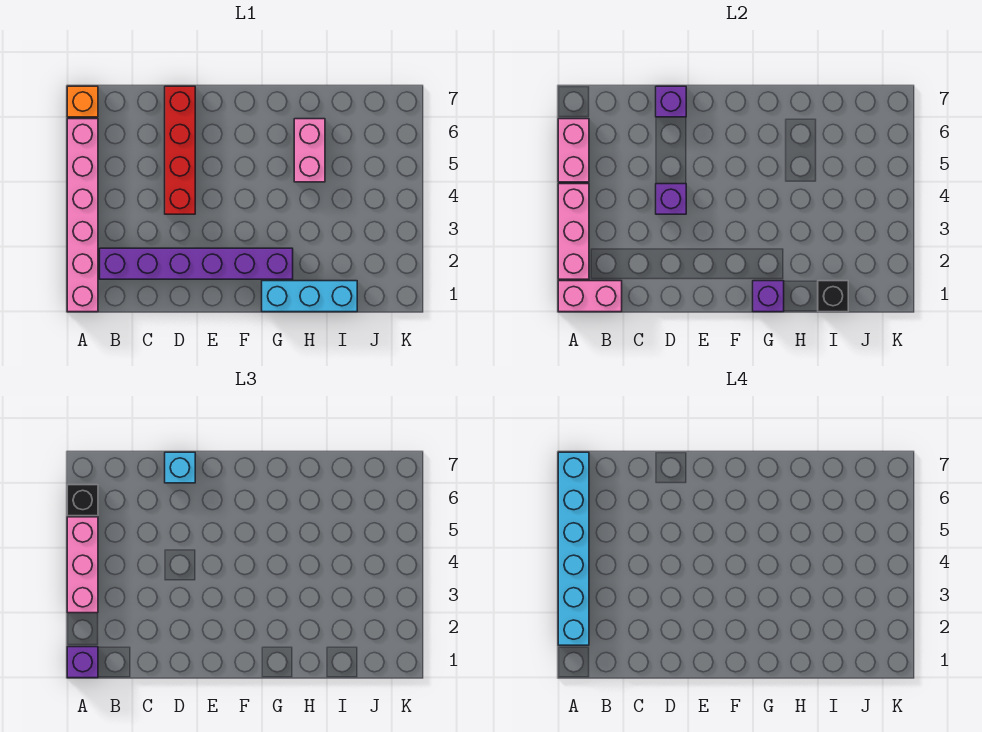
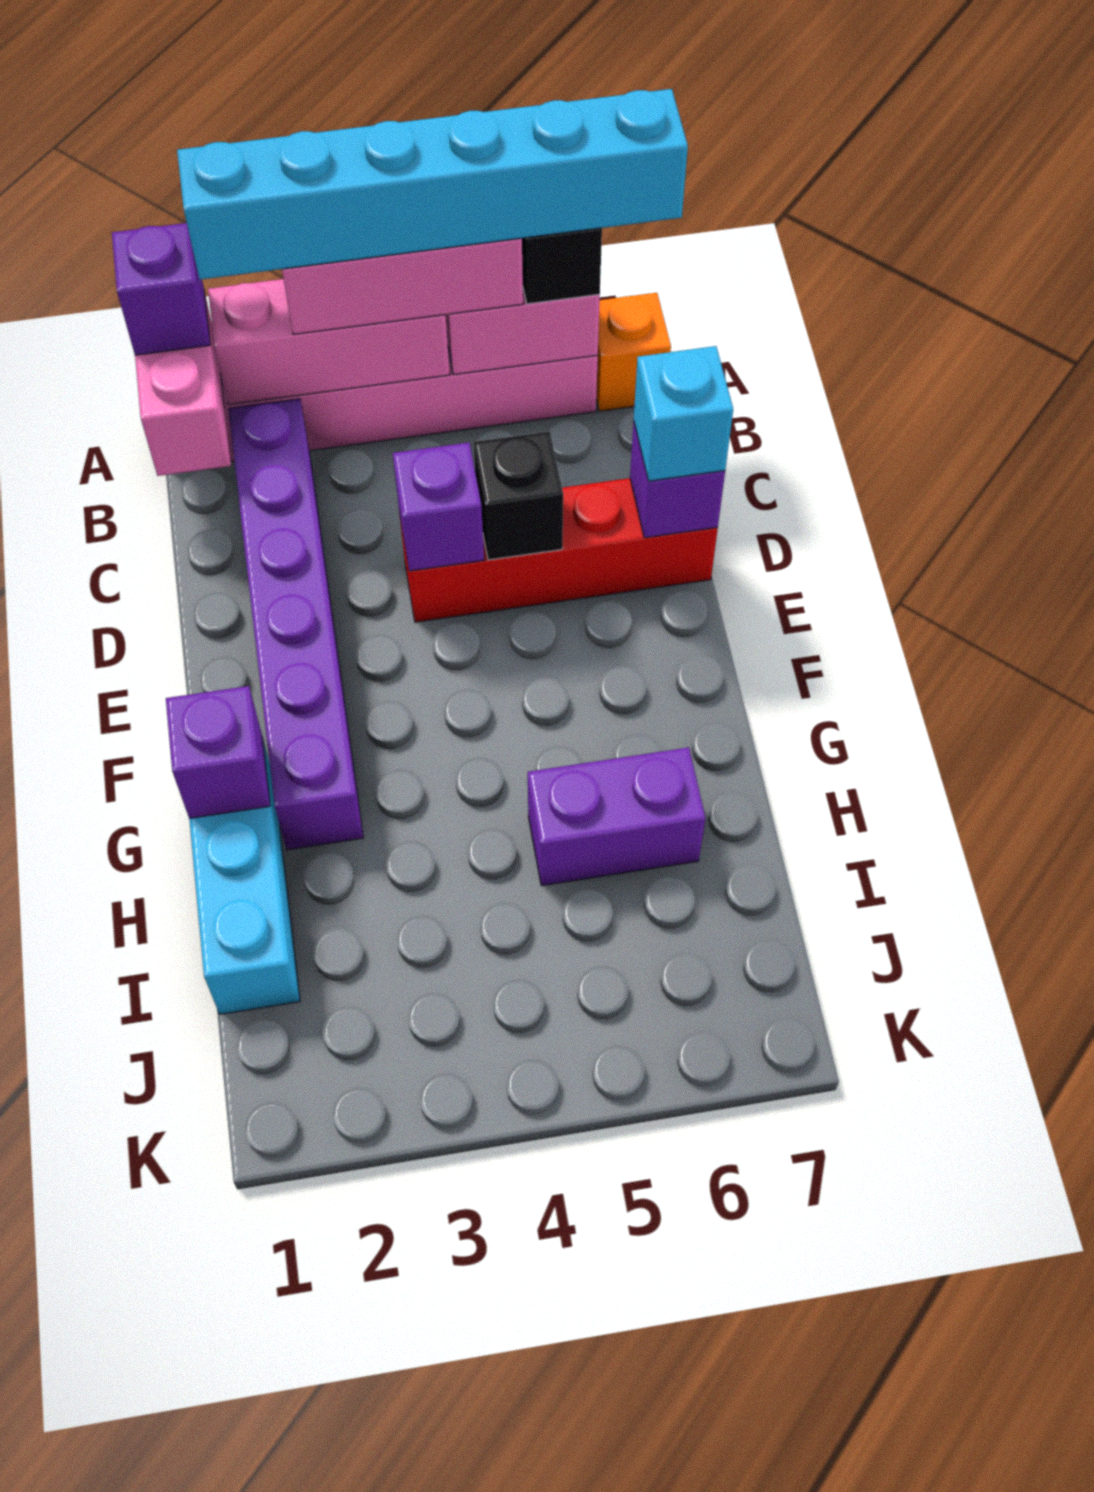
pink 1x2 brick [294,119,325,182] -> purple 1x2 brick [528,748,705,886]
black 1x1 brick [818,281,848,312] -> black 1x1 brick moved to [474,431,563,560]

